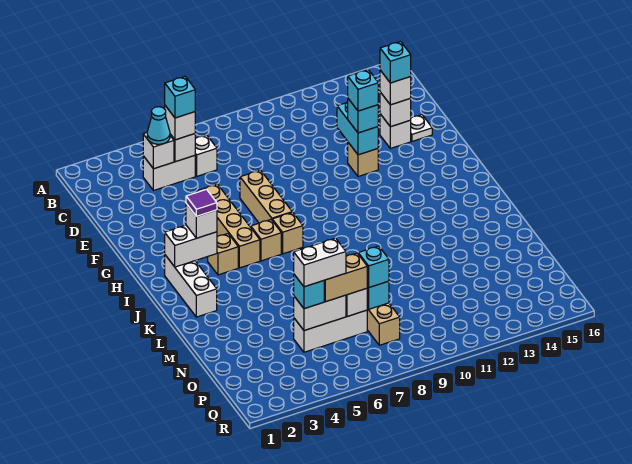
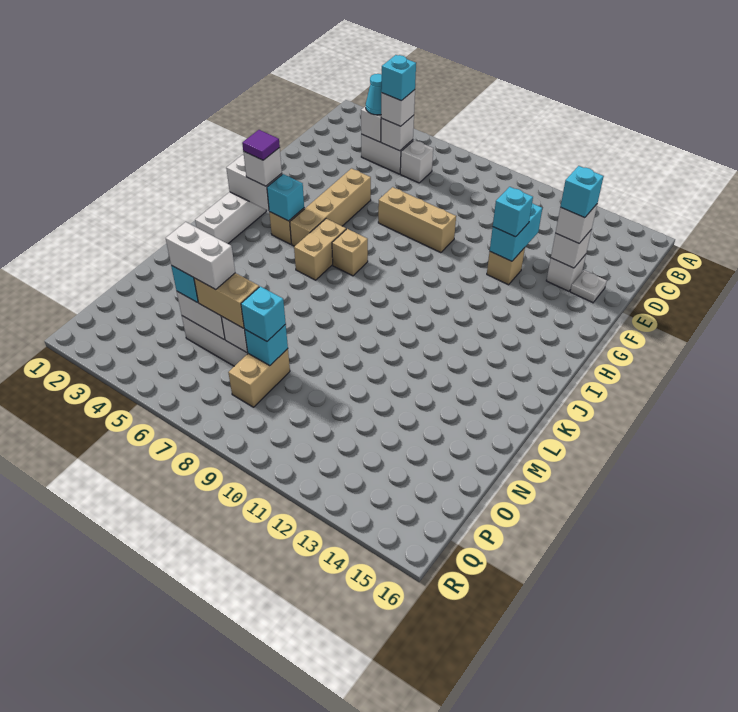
tan 1x3 brick [240,170,292,223] -> tan 1x3 brick turned to [378,187,456,253]
cyan 1x1 brick [348,70,378,111] -> cyan 1x1 brick moved to [267,174,304,221]
tan 1x1 brick [251,220,281,261] -> tan 1x2 brick [294,219,346,280]

